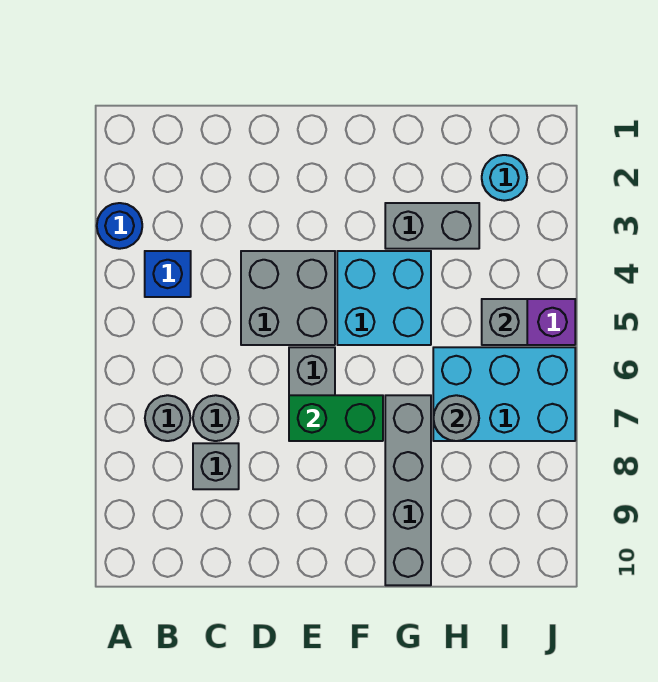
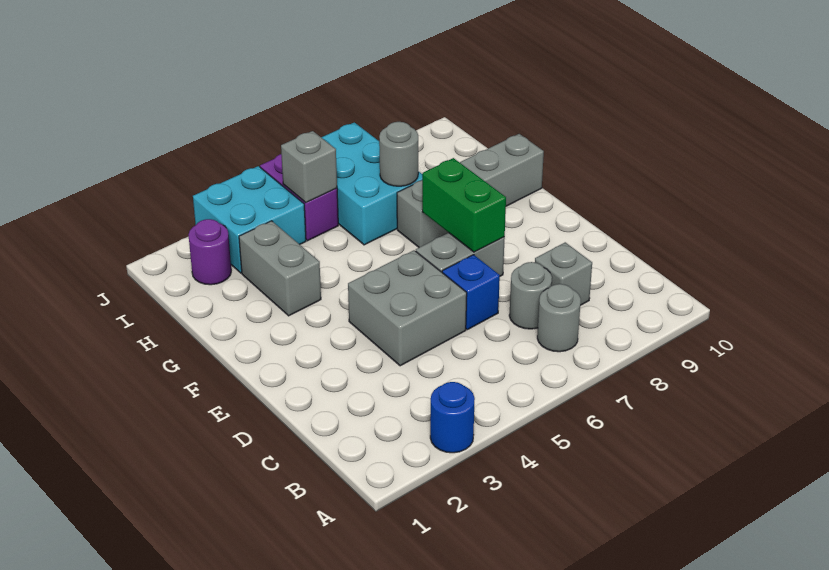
blue 1x1 brick [145,251,191,297] -> blue 1x1 brick moved to [442,255,500,330]
cyan 2x2 brick [337,251,431,345] -> cyan 2x2 brick moved to [193,166,306,273]
cyan 1x1 round brick [482,155,527,201] -> purple 1x1 round brick [188,219,231,285]

